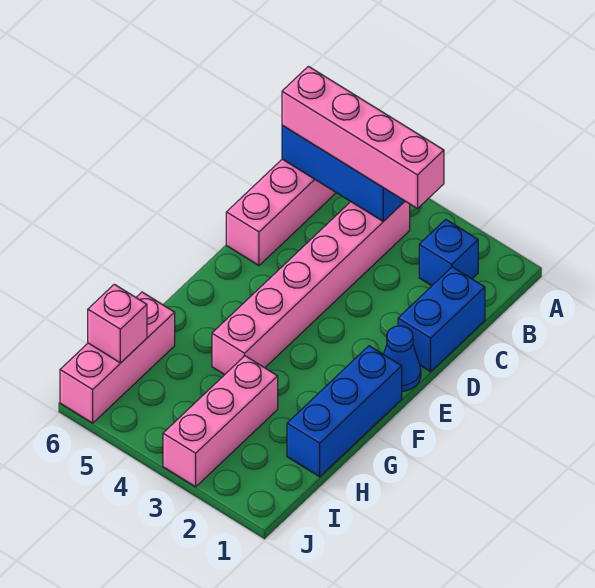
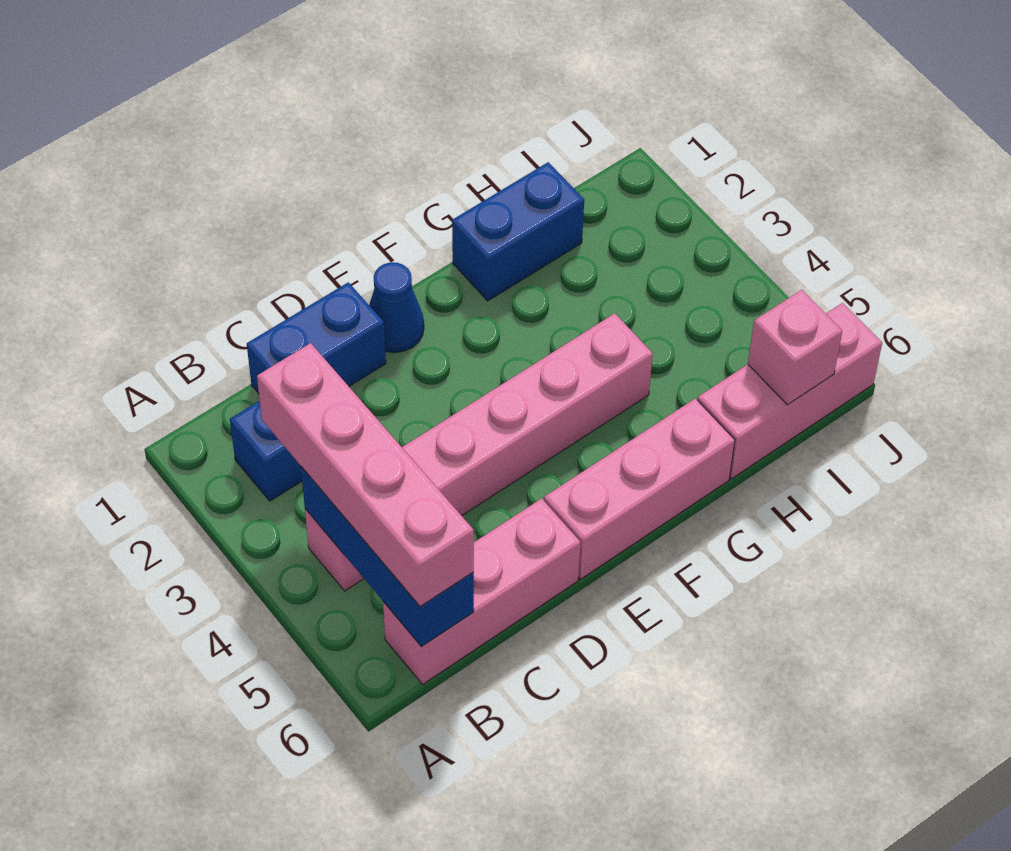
blue 1x3 brick [287,346,402,477] -> blue 1x2 brick [452,162,584,301]
pink 1x3 brick [163,356,278,487] -> pink 1x3 brick moved to [544,398,735,579]

